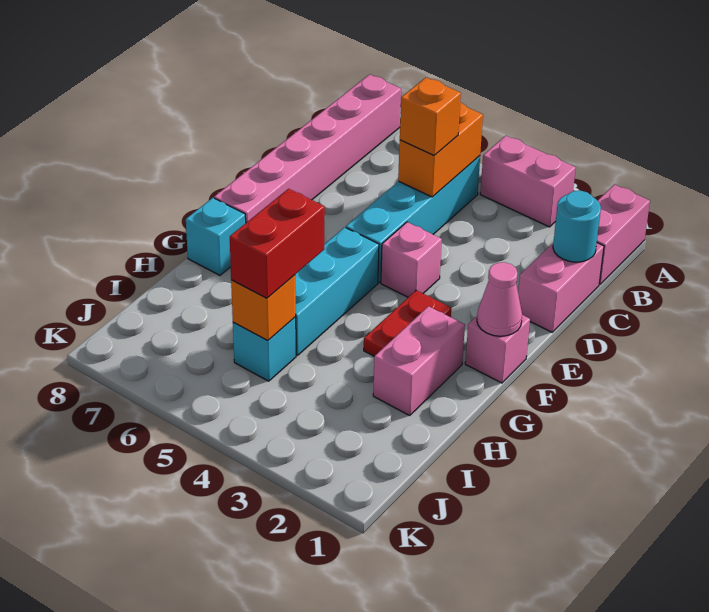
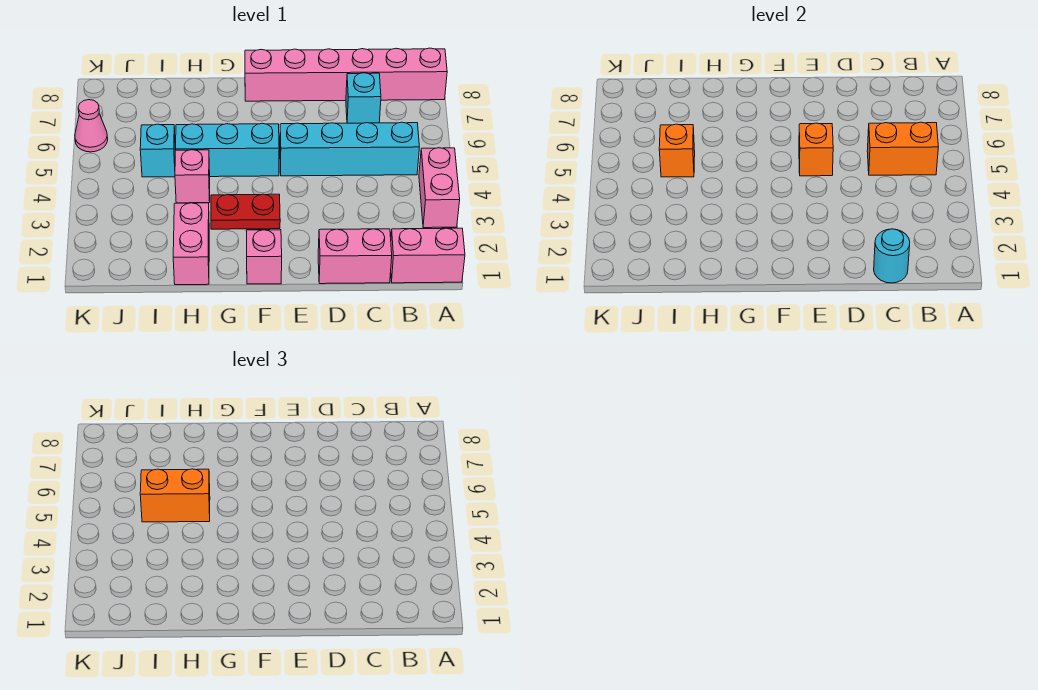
orange 1x1 brick [400,77,461,156] -> orange 1x1 brick moved to [799,123,833,176]
pink 1x1 brick [381,222,442,297] -> pink 1x1 brick moved to [175,150,210,203]
pink 1x1 cone [477,262,522,336] -> pink 1x1 cone moved to [75,100,108,152]
pink 1x2 brick [373,306,465,416] -> pink 1x2 brick turned to [173,203,209,285]
cyan 1x1 brick [186,198,246,275] -> cyan 1x1 brick moved to [346,73,381,123]
red 1x2 brick [230,189,325,298] -> orange 1x2 brick [140,469,210,522]

